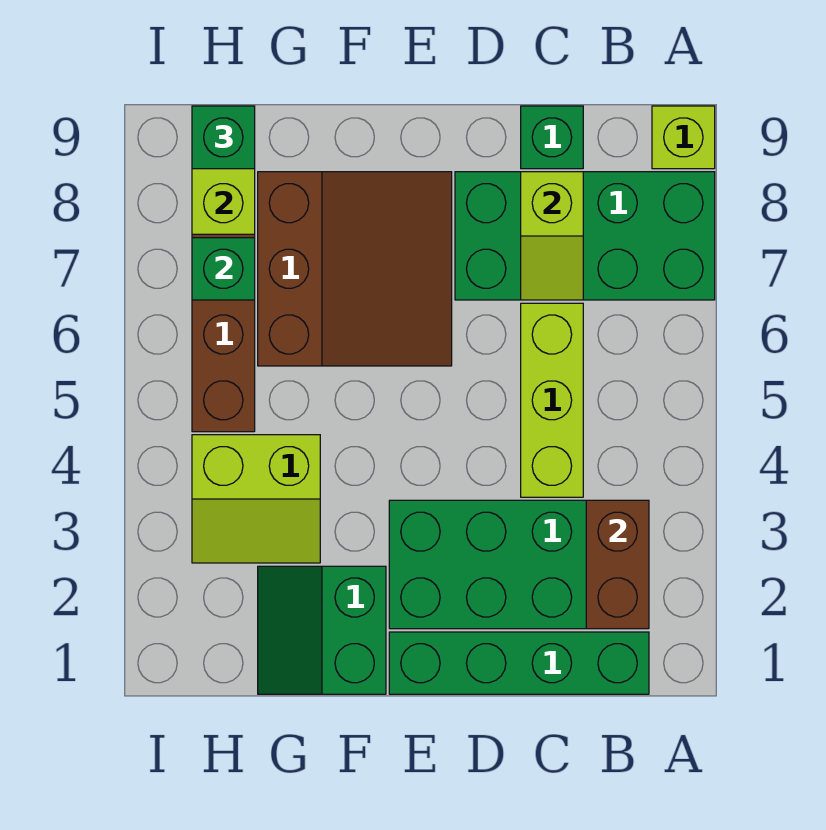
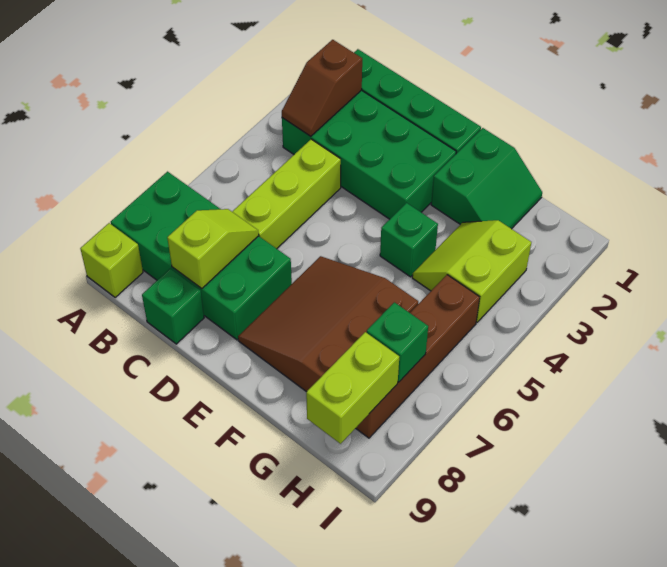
brown 1x2 brick [586,500,649,629] -> brown 1x2 slope [282,40,362,136]
lime 2x2 slope [192,435,320,563] -> lime 2x2 slope turned to [412,220,531,322]
green 1x1 brick [192,106,255,169] -> green 1x1 brick moved to [380,203,438,277]

